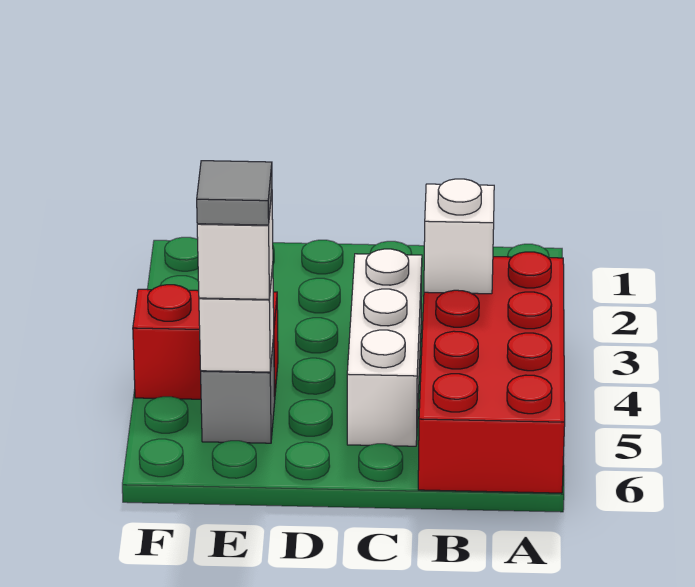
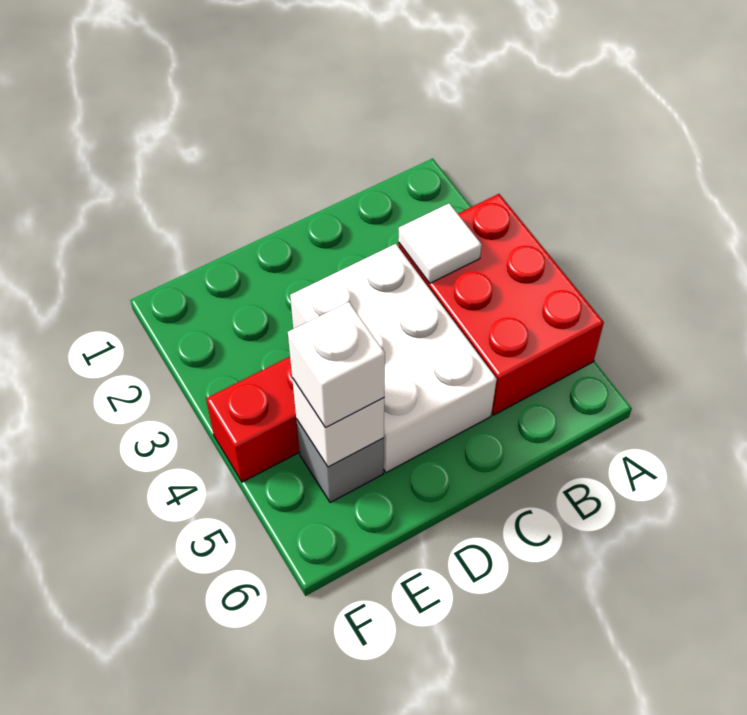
red 2x4 brick [418,252,565,493] -> red 2x3 brick [398,194,604,415]
white 1x1 brick [424,179,494,294] -> white 1x1 tile [398,204,482,283]
white 1x3 brick [347,249,422,446] -> white 2x3 brick [290,244,497,473]
grey 1x1 tile [197,161,272,225] -> none

